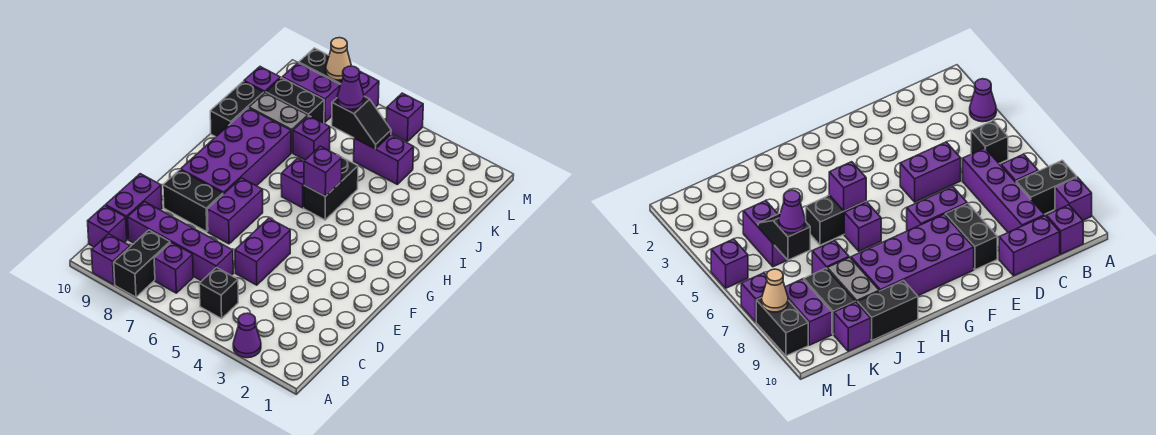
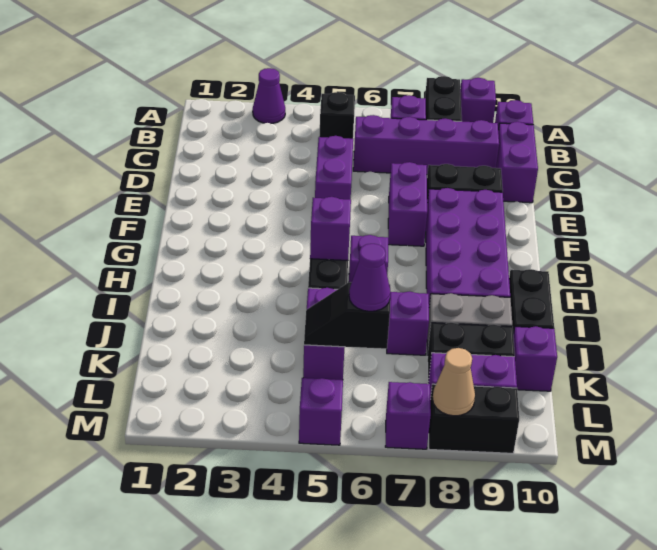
purple 1x2 brick [354,135,414,184] -> purple 1x2 brick turned to [303,288,345,380]

